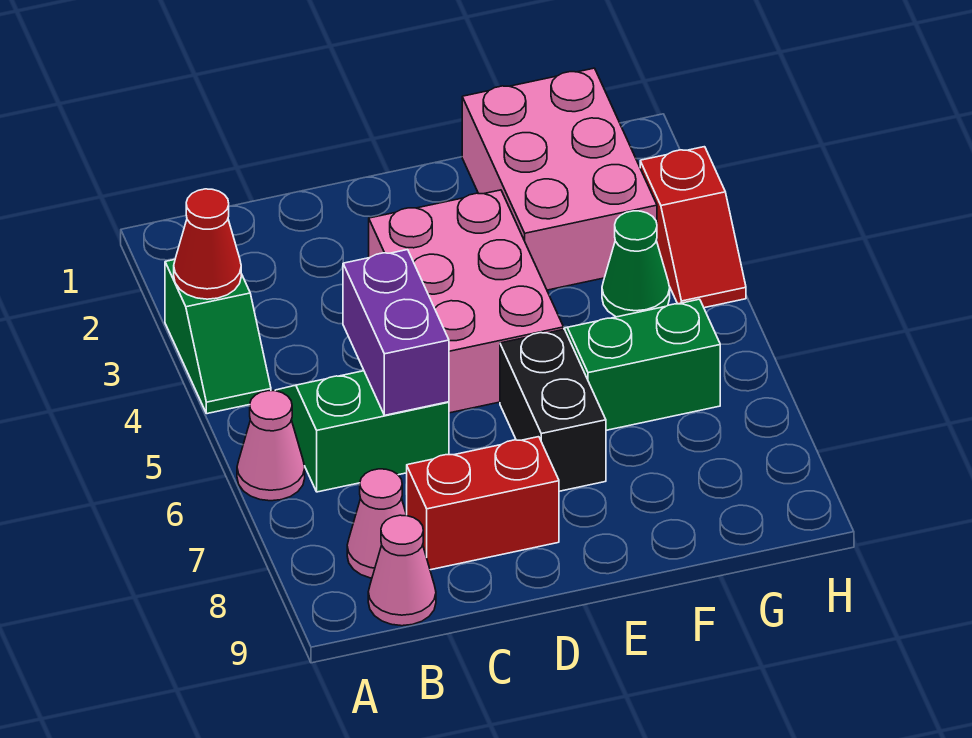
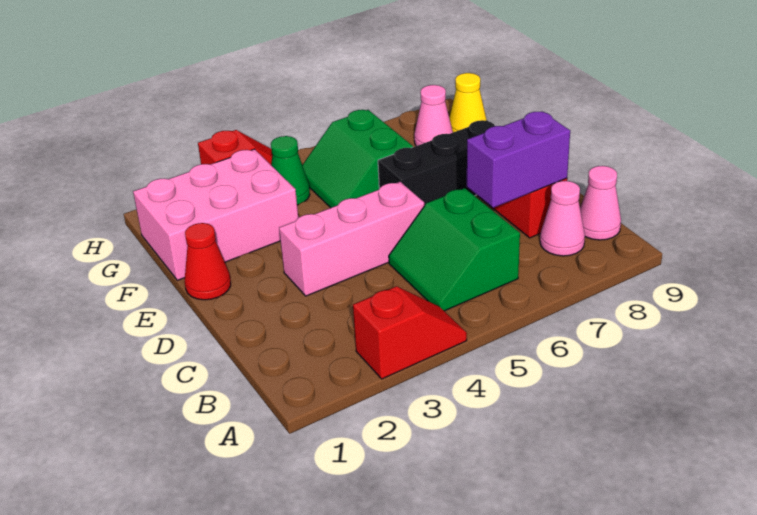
green 1x2 slope [165,260,271,414] -> red 1x2 slope [353,286,467,379]
red 1x1 cone [174,189,241,299] -> red 1x1 cone moved to [184,223,231,300]
pink 1x1 cone [237,391,305,501] -> pink 1x1 cone moved to [414,85,453,146]
purple 1x2 brick [343,250,449,415] -> purple 1x2 brick moved to [467,112,570,208]
pink 2x3 brick [369,190,564,413] -> pink 1x3 brick [279,182,424,296]
black 1x2 brick [500,329,606,491] -> black 1x3 brick [378,120,495,206]
none -> yellow 1x1 cone [449,73,486,132]

